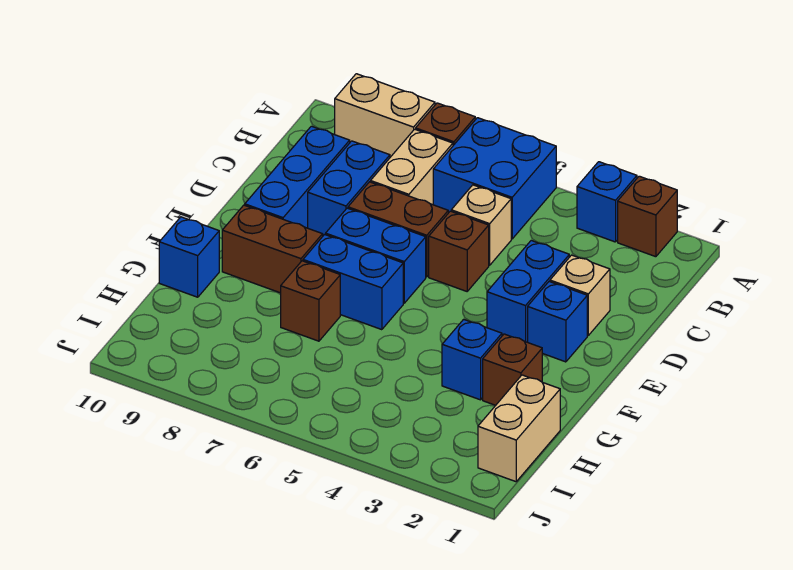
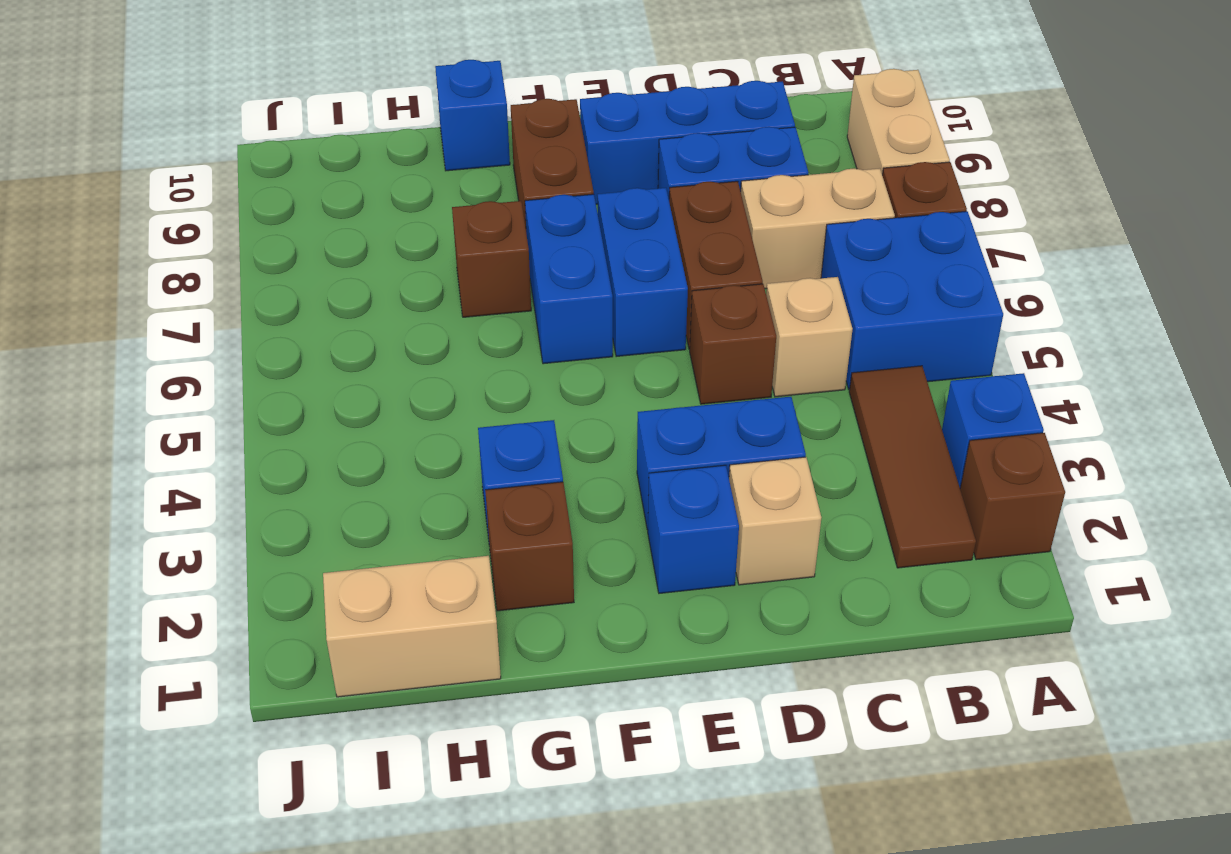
none -> brown 1x3 tile [849,366,976,568]

